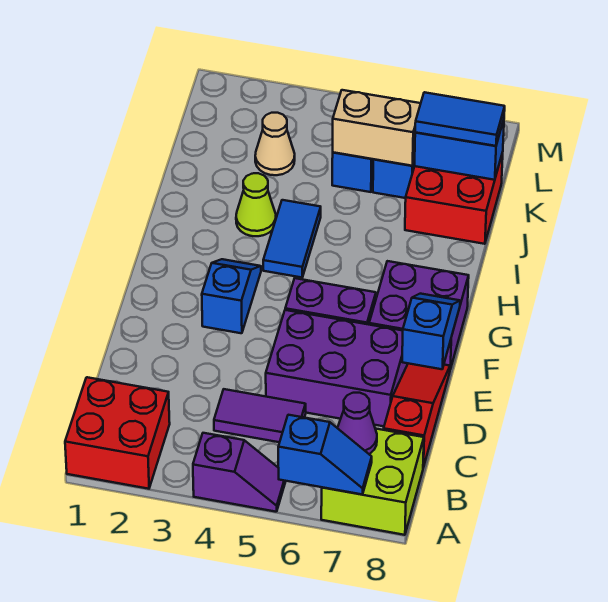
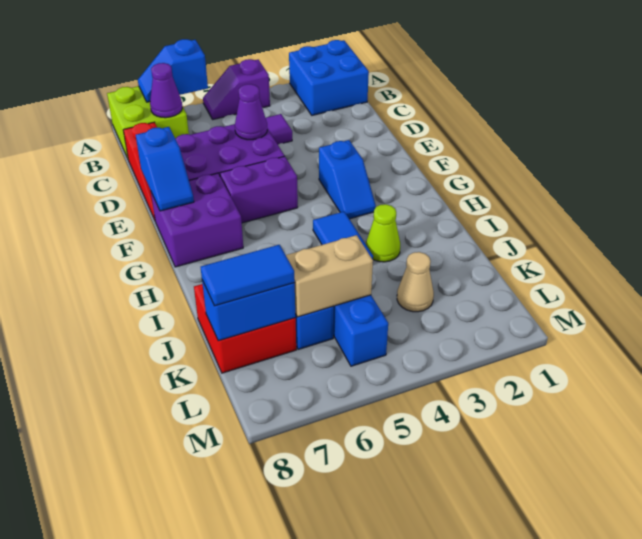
red 2x2 brick [65,377,170,489] -> blue 2x2 brick [289,40,369,115]
none -> purple 1x1 cone [235,84,267,140]

